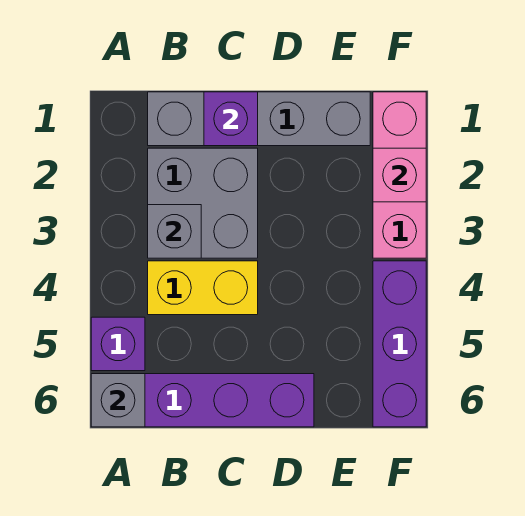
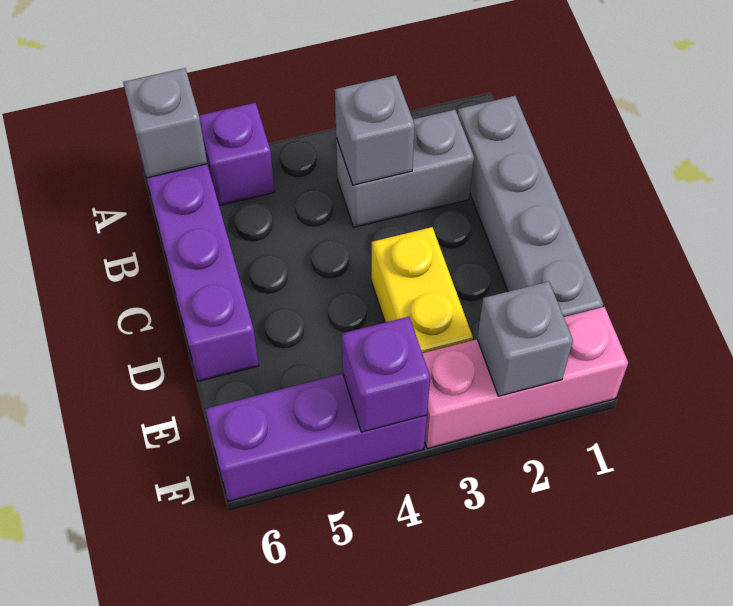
grey 2x2 brick [148,148,258,258] -> grey 1x2 brick [336,110,474,227]
yellow 1x2 brick [148,261,258,315] -> yellow 1x2 brick moved to [371,227,473,353]
purple 1x1 brick [204,92,258,146] -> purple 1x1 brick moved to [342,317,430,432]
pink 1x1 brick [373,148,426,202] -> grey 1x1 brick [477,281,573,396]

